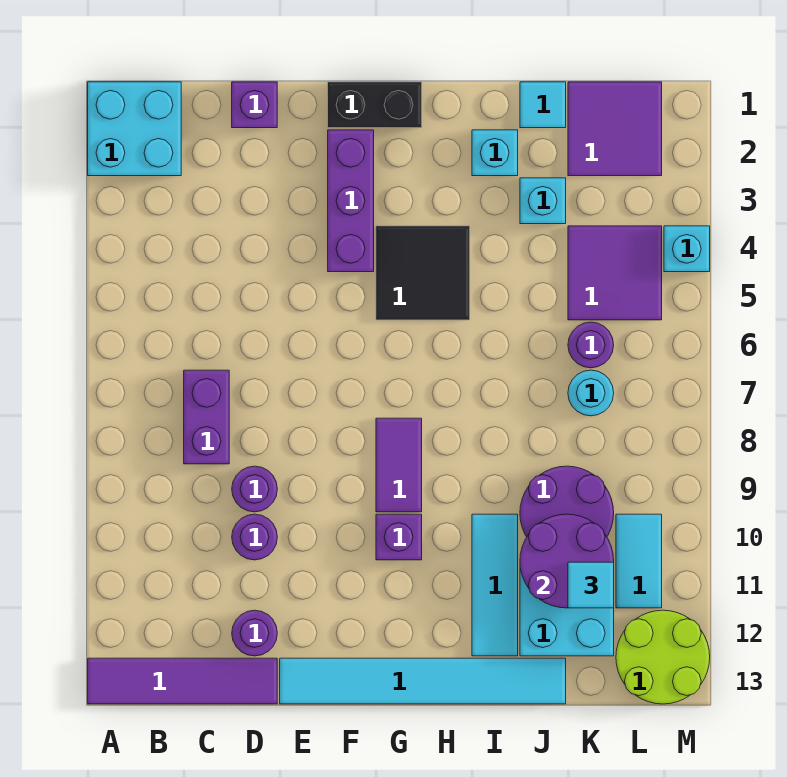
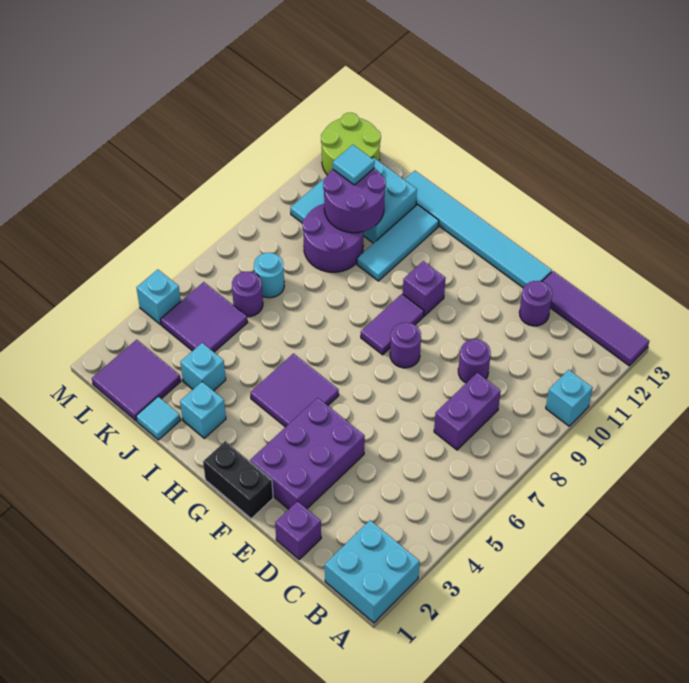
none -> cyan 1x1 brick [546,370,593,426]
purple 1x1 round brick [232,514,277,560] -> purple 1x1 round brick moved to [390,322,421,368]
purple 1x3 brick [328,130,374,272] -> purple 2x3 brick [250,398,365,509]
black 2x2 tile [376,226,470,320] -> purple 2x2 tile [250,354,339,427]

